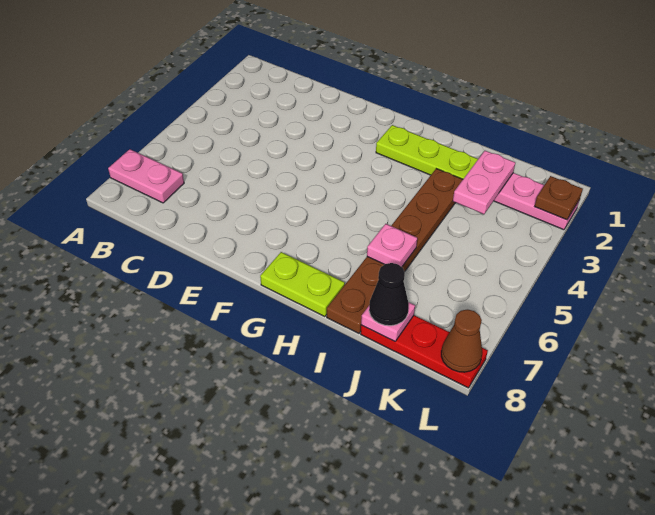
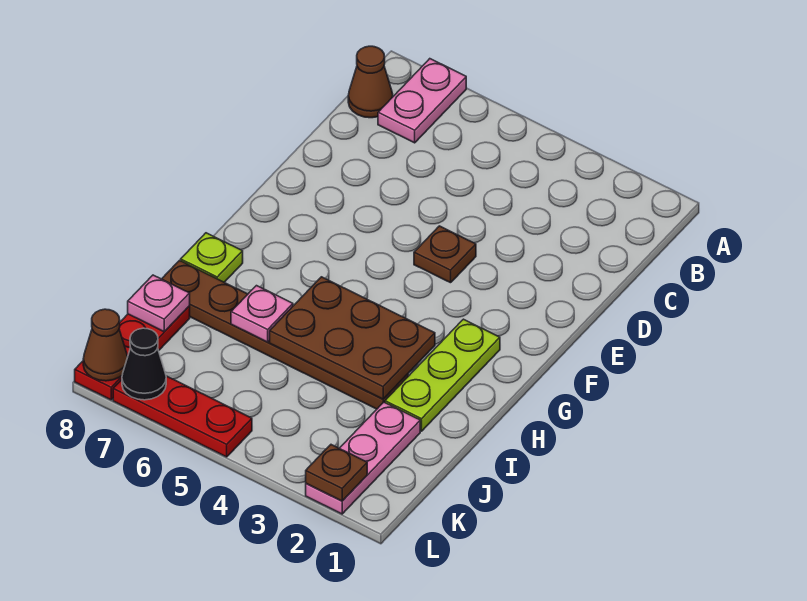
none -> brown 1x1 cone [348,46,393,118]
none -> brown 1x1 plate [414,226,476,283]
lime 1x2 plate [260,252,345,317] -> lime 1x1 plate [181,233,243,282]
none -> brown 2x3 plate [270,277,435,399]
pink 1x2 plate [453,151,515,214] -> none
black 1x1 cone [369,263,409,326] -> black 1x1 cone moved to [122,328,166,400]
none -> red 1x3 plate [113,376,252,457]

